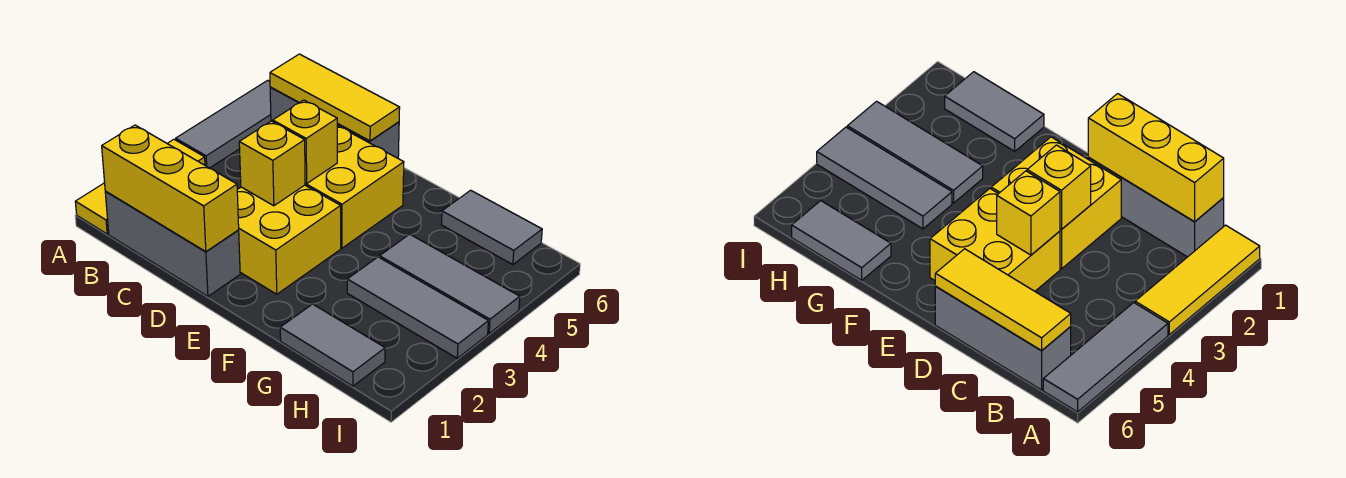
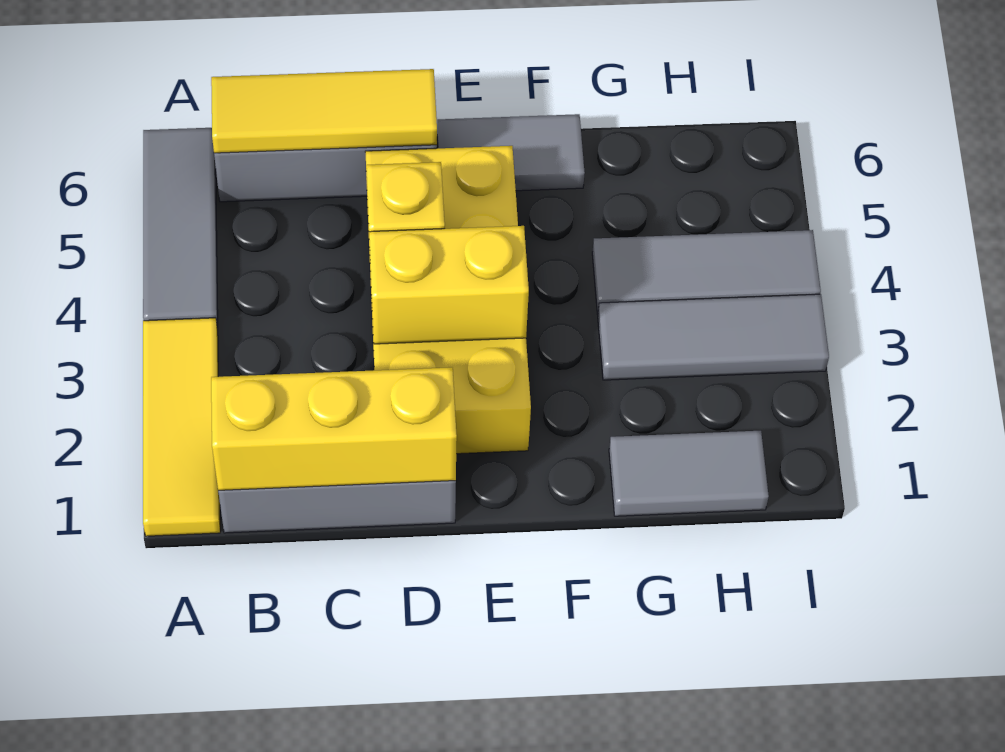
yellow 1x1 brick [239,121,305,206] -> yellow 1x2 brick [369,226,529,344]
grey 1x2 tile [441,190,542,265] -> grey 1x2 tile moved to [437,114,585,191]

